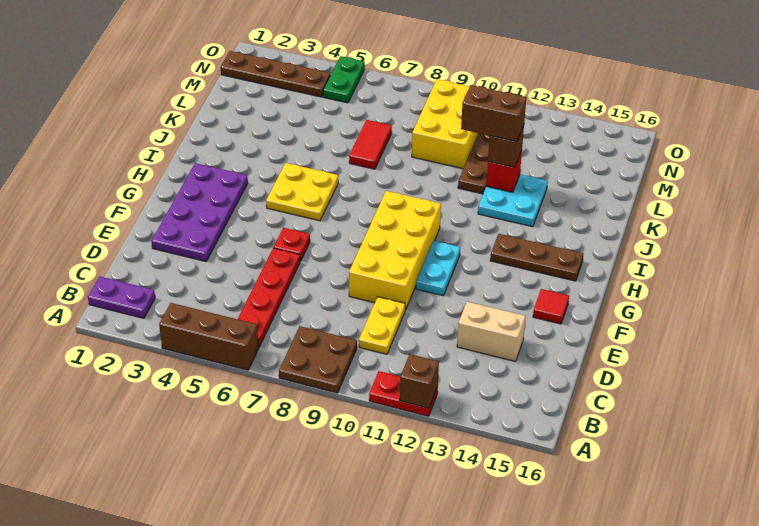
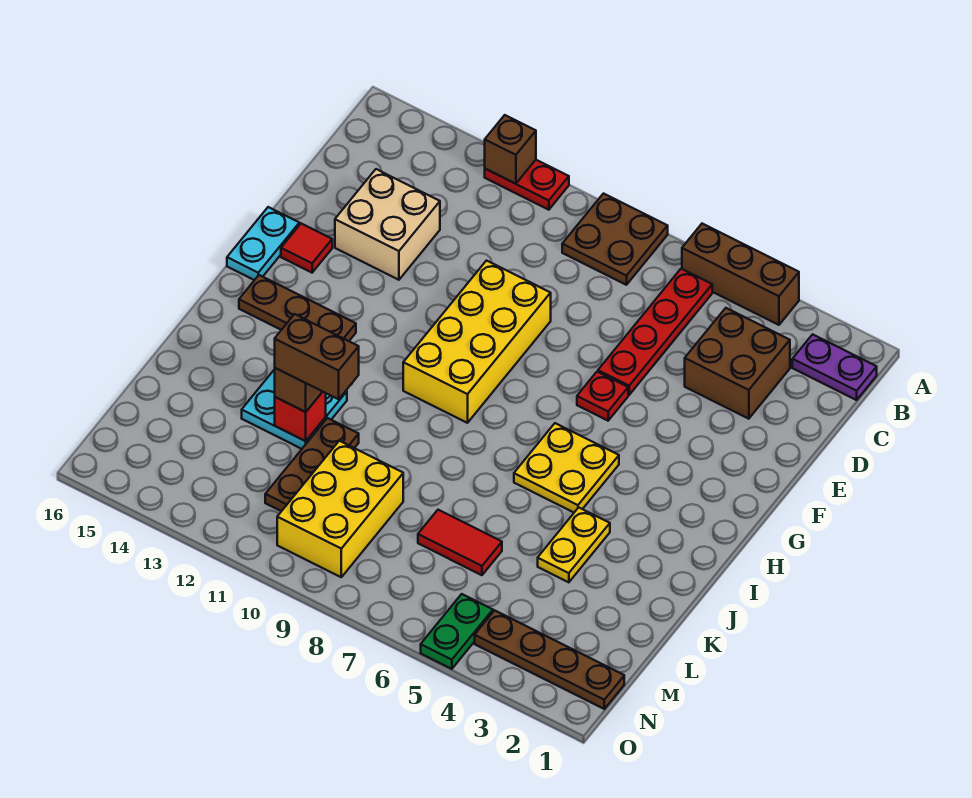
none -> brown 2x2 brick [685,308,790,419]
yellow 1x2 plate [359,297,405,354] -> yellow 1x2 plate moved to [538,508,610,582]
tan 1x2 brick [457,302,526,361] -> tan 2x2 brick [335,169,440,280]
purple 2x4 plate [152,163,248,261] -> none
cyan 1x2 plate [416,241,460,296] -> cyan 1x2 plate moved to [227,207,299,280]
red 1x2 tile [349,120,392,169] -> red 1x2 tile turned to [418,510,502,575]

